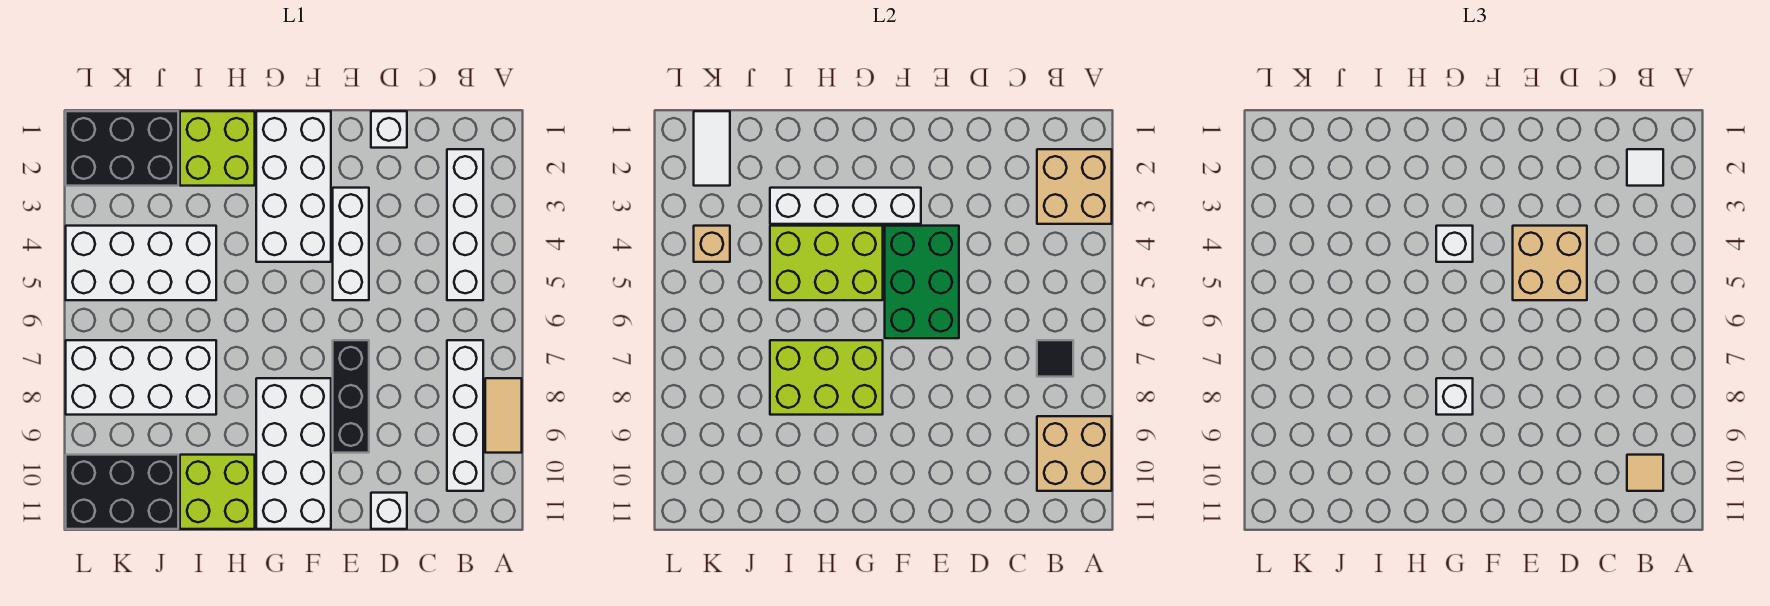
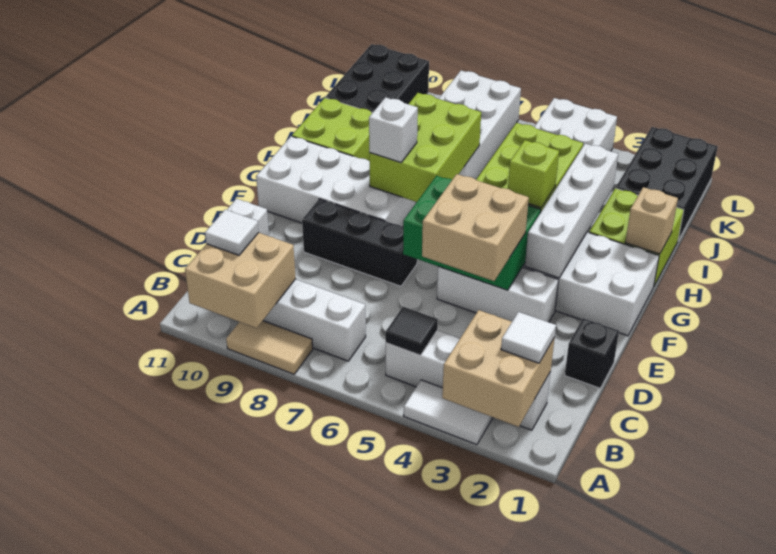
black 1x1 tile [1037,340,1073,377] -> black 1x1 tile moved to [385,307,438,355]
tan 1x1 tile [1627,455,1663,491] -> white 1x1 tile [205,210,259,255]
white 1x1 brick [371,111,407,148] -> black 1x1 brick [565,318,619,388]
white 1x1 brick [1436,226,1473,262] -> lime 1x1 brick [508,140,559,208]
white 1x2 tile [694,111,730,186] -> white 1x2 tile moved to [404,380,493,445]
tan 1x1 brick [694,226,730,262] -> tan 1x1 brick moved to [625,187,678,254]

